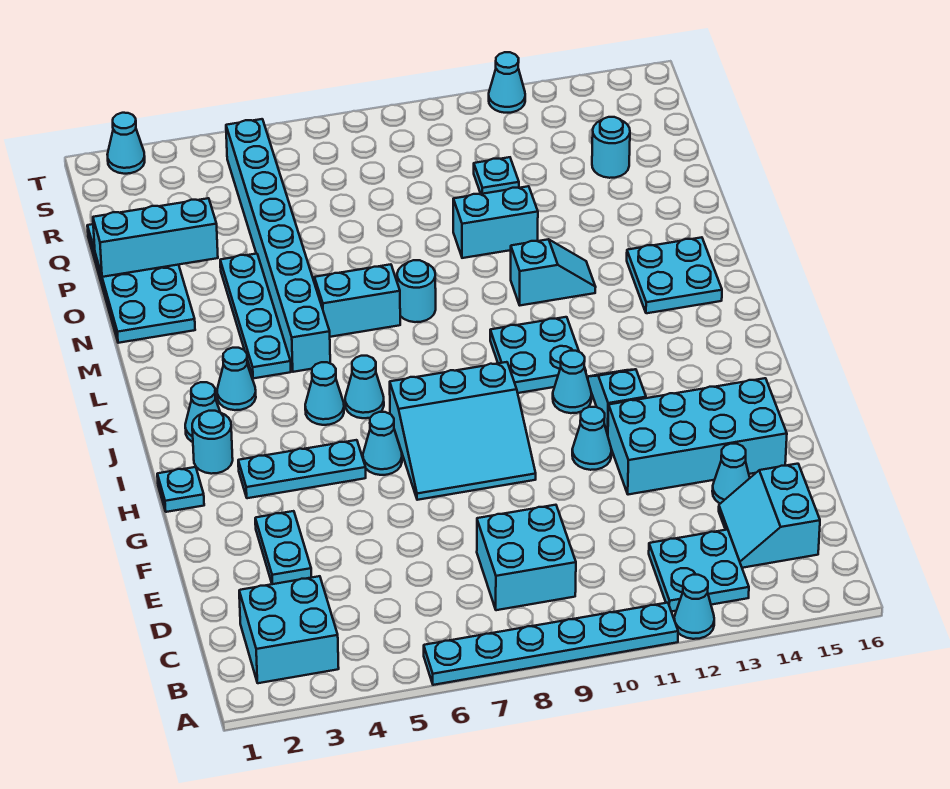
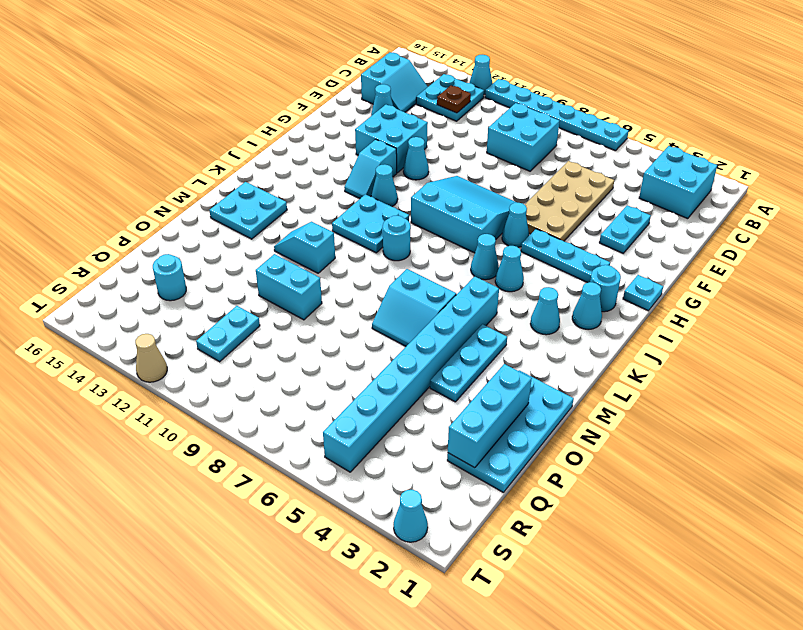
none -> brown 1x1 plate [437,86,471,113]
none -> tan 2x4 plate [525,161,614,241]
cyan 2x4 brick [608,378,787,495] -> cyan 2x2 brick [355,105,428,173]
cyan 1x4 plate [220,254,291,378] -> cyan 1x3 plate [430,324,507,402]
cyan 1x1 round brick [397,260,436,322] -> cyan 1x1 round brick moved to [383,215,411,261]
cyan 1x3 brick [93,198,218,277] -> cyan 1x3 brick turned to [448,364,532,468]
cyan 1x1 plate [474,157,519,194] -> cyan 1x2 plate [196,306,260,362]
cyan 1x1 cone [489,52,525,113] -> tan 1x1 cone [135,334,167,382]

